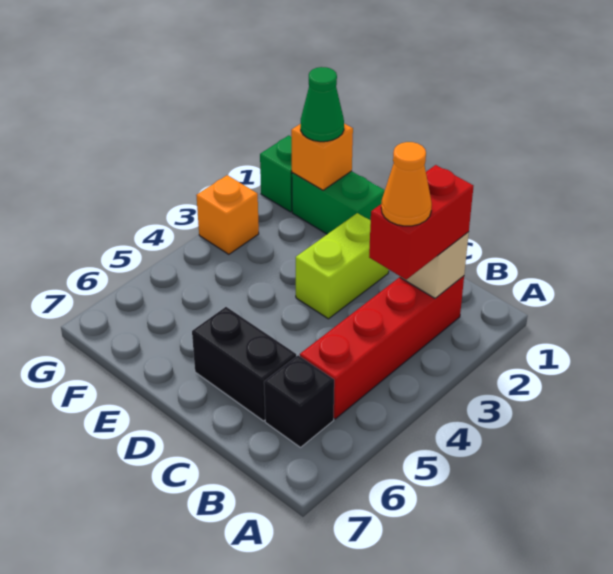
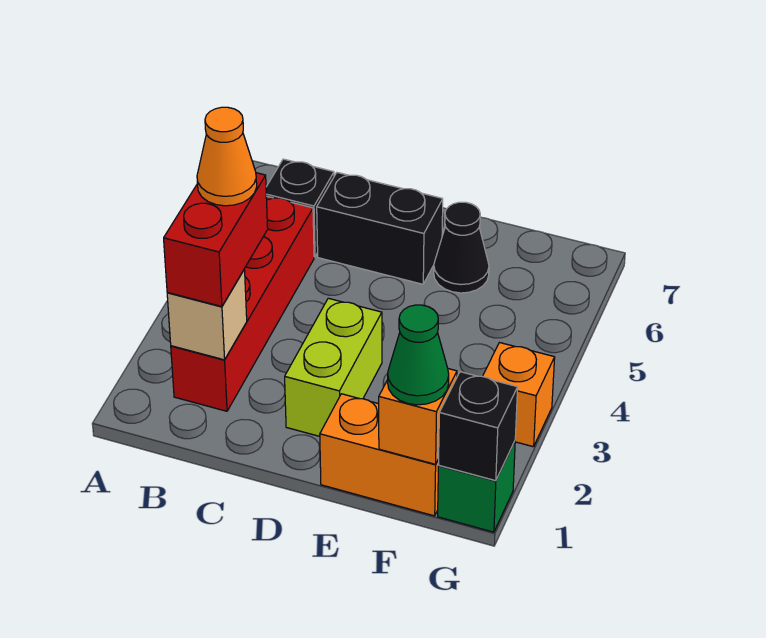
green 1x2 brick [292,171,385,234] -> orange 1x2 brick [320,394,439,516]
none -> black 1x1 cone [434,202,489,293]
none -> black 1x1 brick [438,372,518,481]

